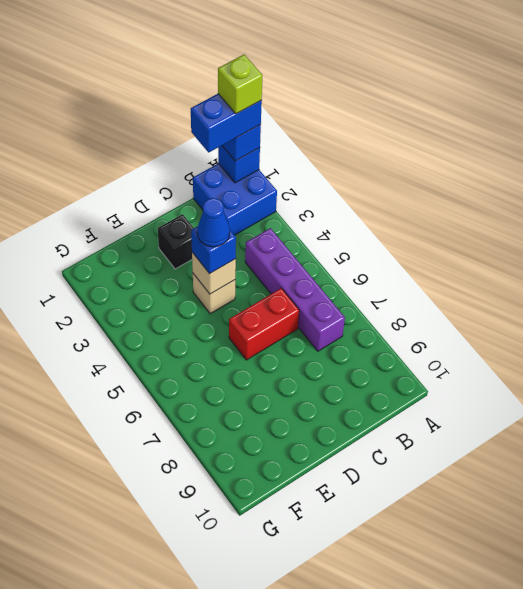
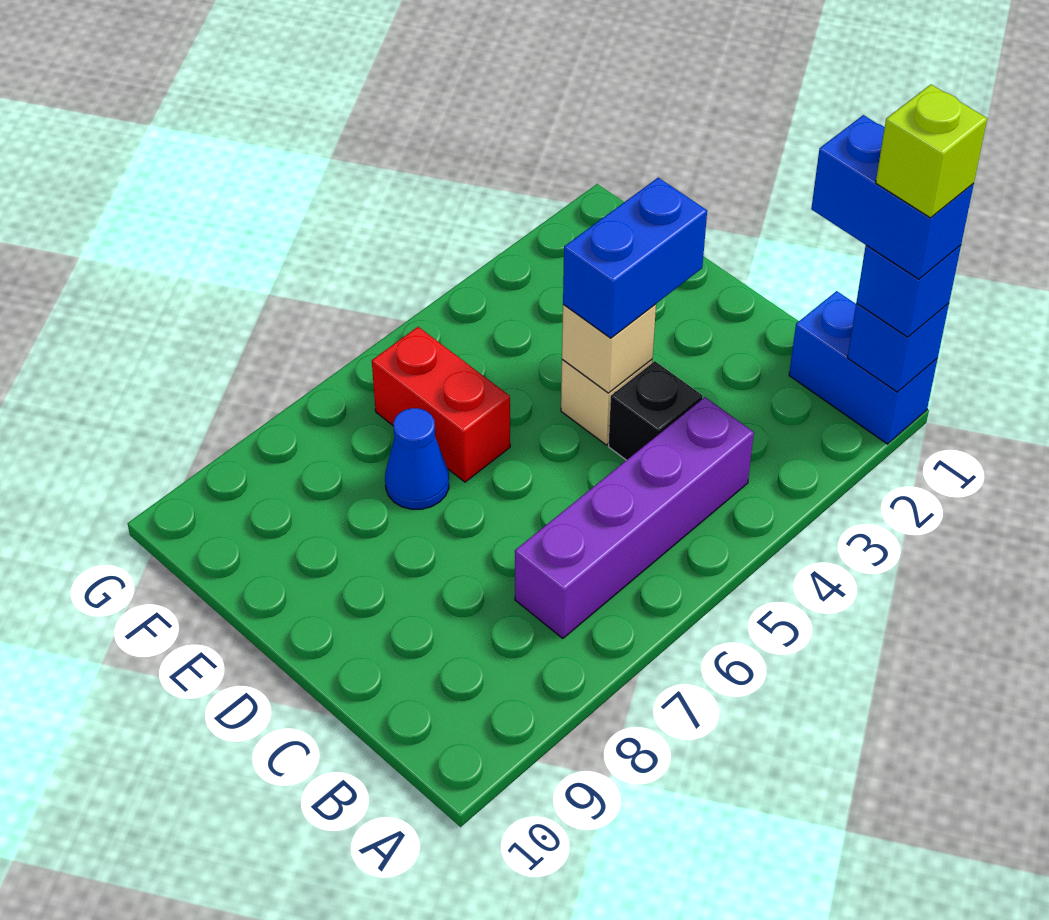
blue 2x2 brick [193,163,277,235] -> blue 1x2 brick [789,291,937,444]
red 1x2 brick [229,288,299,360] -> red 1x2 brick moved to [372,327,510,482]
black 1x1 brick [158,214,194,269] -> black 1x1 brick moved to [609,361,702,460]
blue 1x1 brick [191,226,236,274] -> blue 1x2 brick [563,178,707,338]
blue 1x1 cone [197,198,230,247] -> blue 1x1 cone moved to [385,408,449,509]

